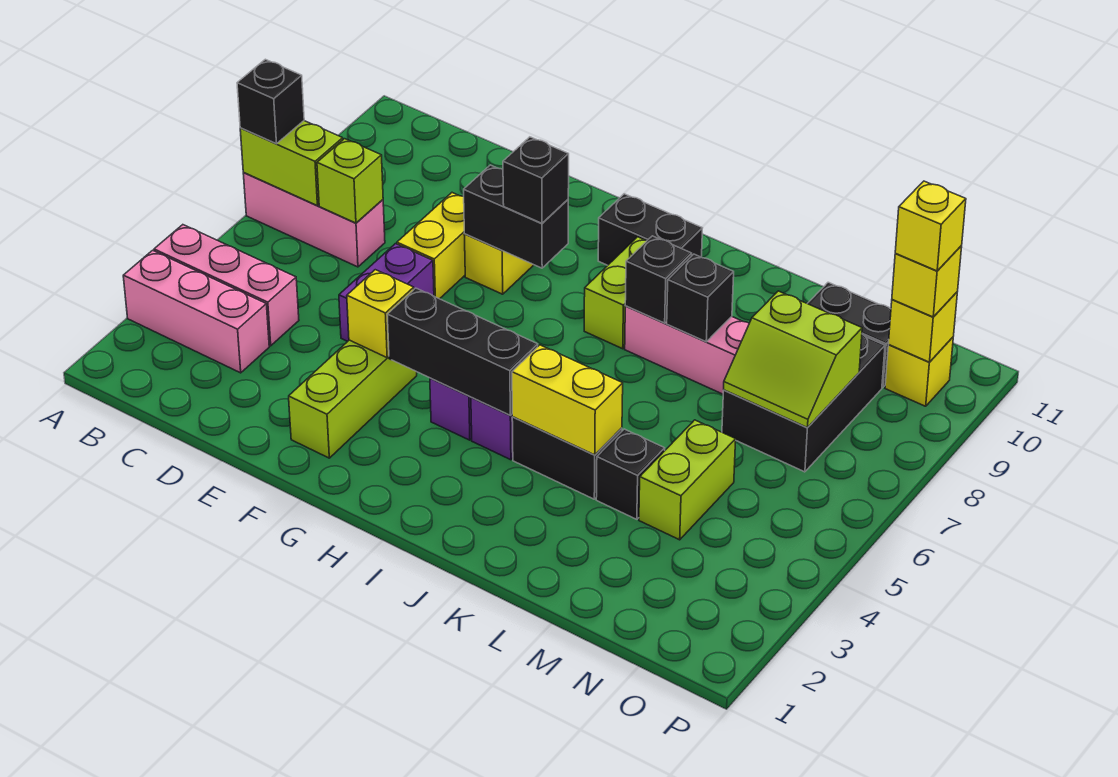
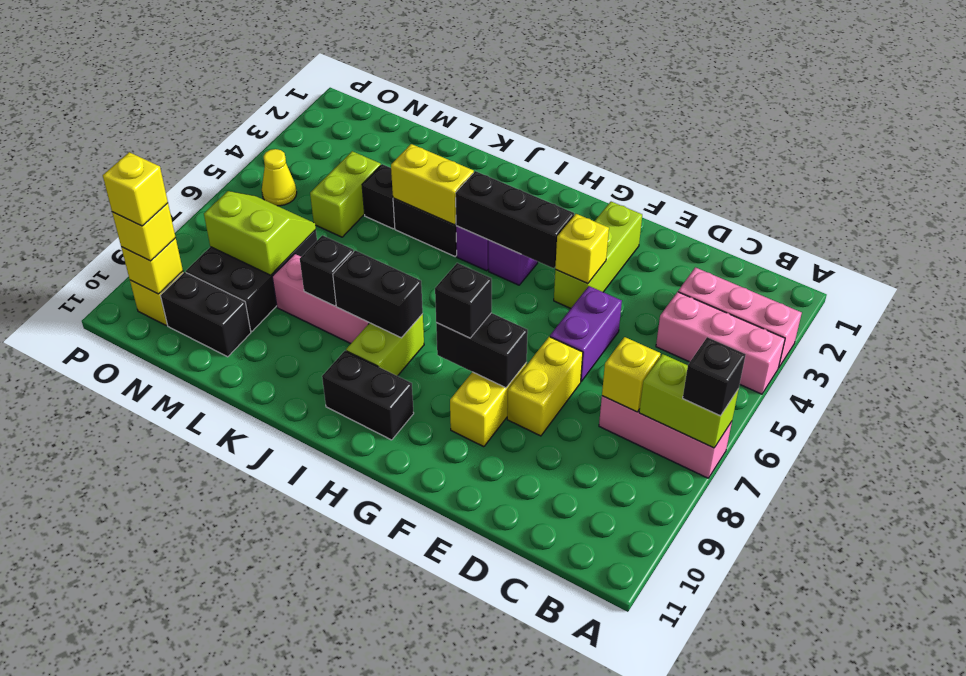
lime 1x1 brick [317,139,383,223] -> yellow 1x1 brick [602,337,660,412]
black 1x1 brick [625,236,692,323] -> black 1x2 brick [333,250,423,338]
none -> yellow 1x1 cone [262,149,297,206]

